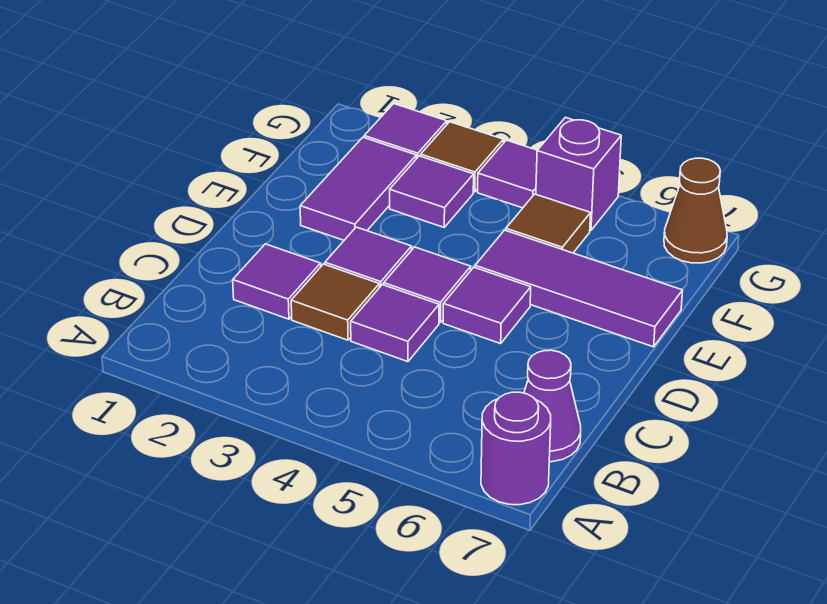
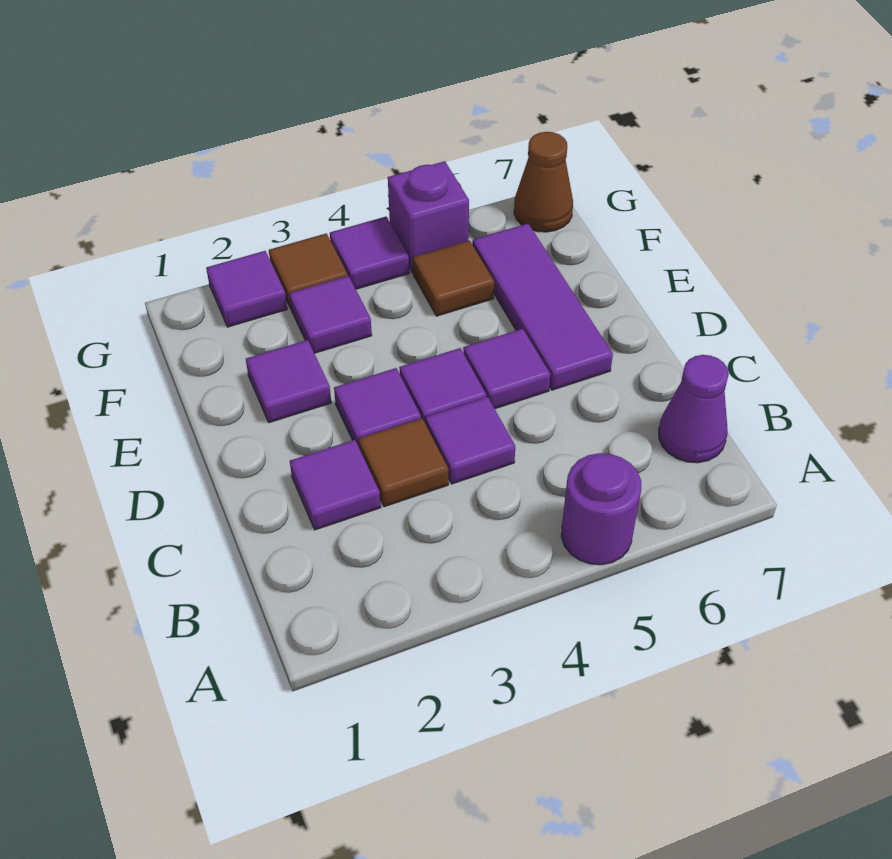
purple 1x1 round brick [481,392,551,505] -> purple 1x1 round brick moved to [561,453,641,565]
purple 1x2 tile [300,137,416,240] -> purple 1x1 tile [246,340,331,423]
purple 1x3 tile [475,230,683,347] -> purple 1x3 tile turned to [472,224,613,390]

